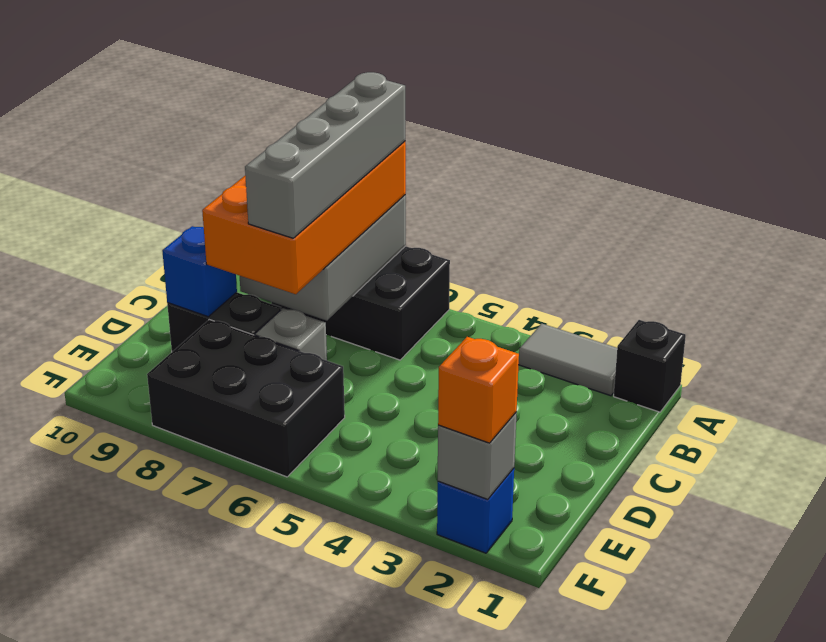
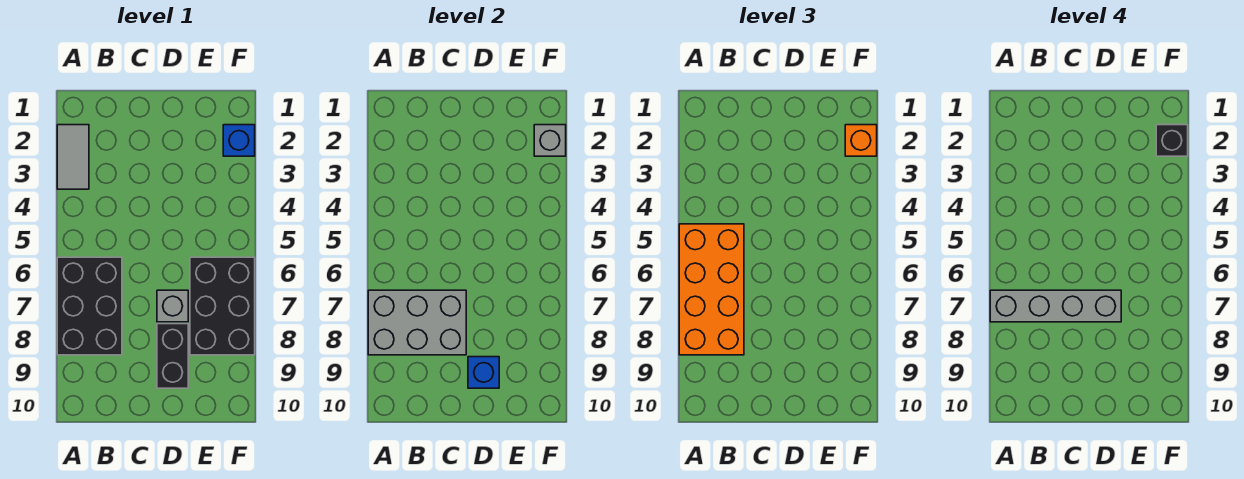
black 1x1 brick [614,320,686,412] -> black 1x1 brick moved to [1156,125,1188,156]
orange 2x4 brick [202,141,406,294] -> orange 2x4 brick turned to [679,224,744,355]

